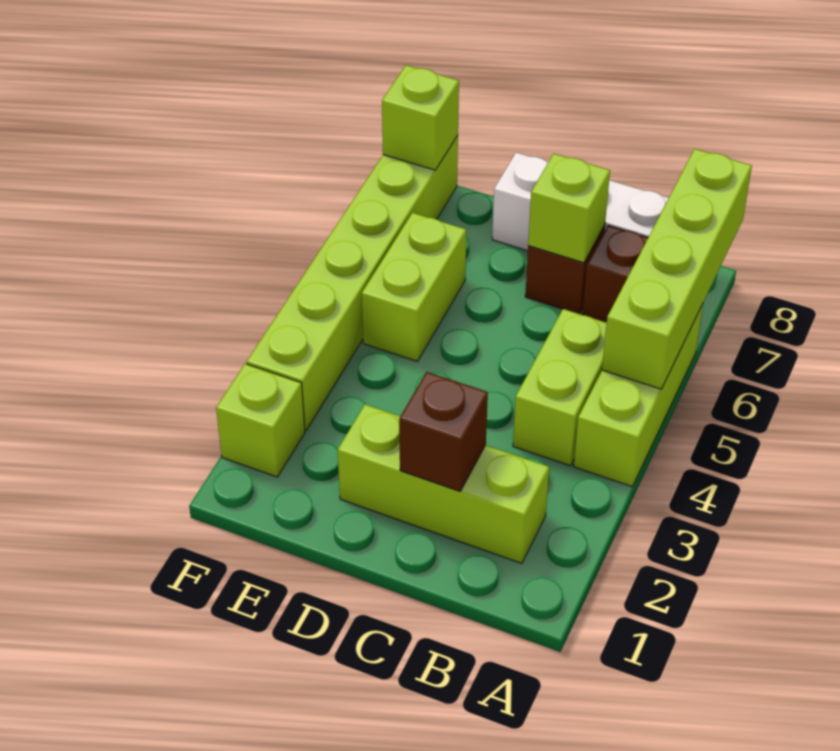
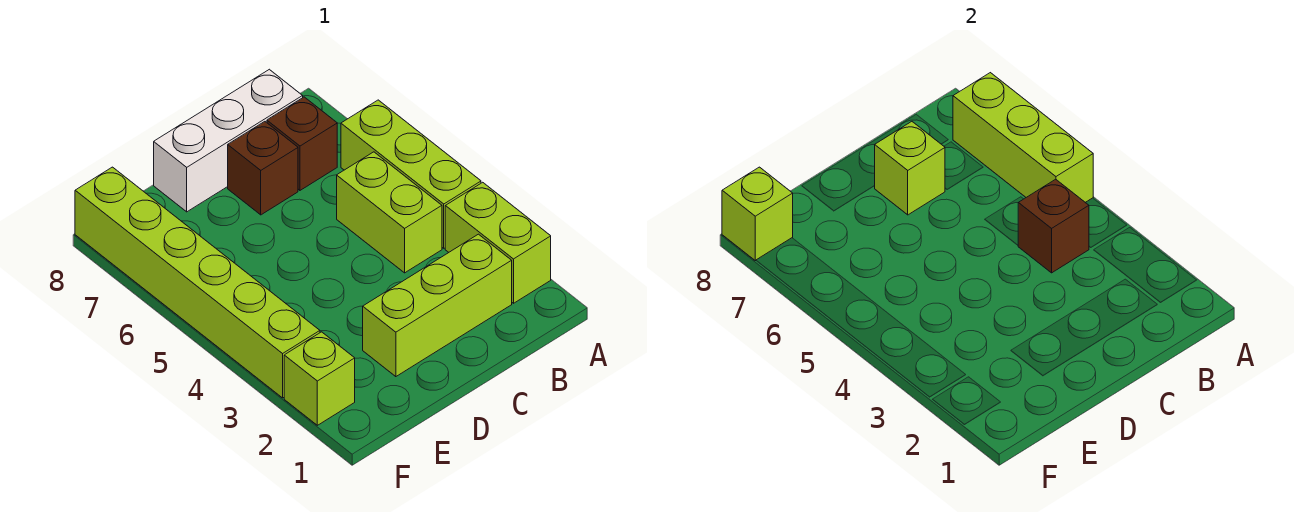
lime 1x4 brick [602,149,752,389] -> lime 1x3 brick [953,73,1093,202]
brown 1x1 brick [399,372,488,491] -> brown 1x1 brick moved to [1018,179,1089,273]
lime 1x2 brick [362,213,466,361] -> lime 1x2 brick moved to [445,182,551,303]

